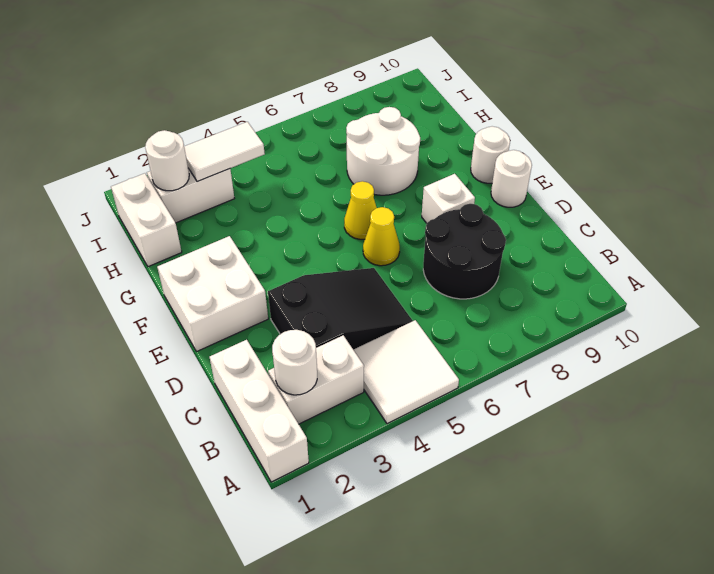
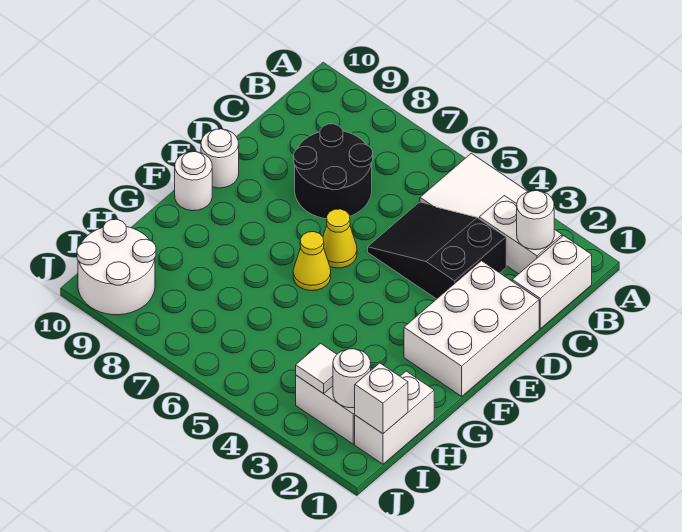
white 1x3 brick [210,340,309,482] -> white 1x2 brick [512,236,592,329]
white 2x2 brick [157,236,268,352] -> white 2x3 brick [404,261,539,396]
white 1x1 brick [422,174,475,223] -> white 1x1 brick moved to [355,363,408,434]
white 2x2 round brick [346,107,420,195] -> white 2x2 round brick moved to [77,219,156,315]
white 1x2 tile [184,122,265,182] -> white 1x1 tile [296,343,337,394]

